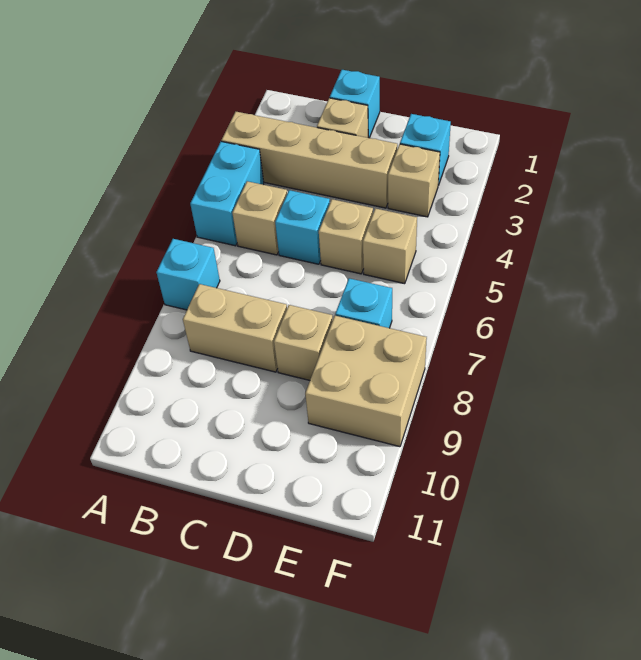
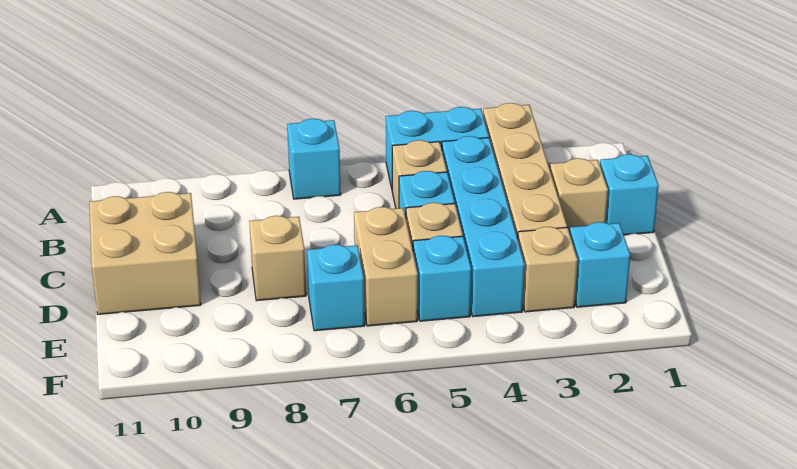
none -> cyan 1x4 brick [442,136,525,317]
tan 1x2 brick [183,284,287,372] -> tan 1x2 brick moved to [354,207,418,326]
tan 1x1 brick [363,208,417,284] -> cyan 1x1 brick [413,236,471,321]
tan 2x2 brick [305,316,427,447] -> tan 2x2 brick moved to [89,192,201,314]

